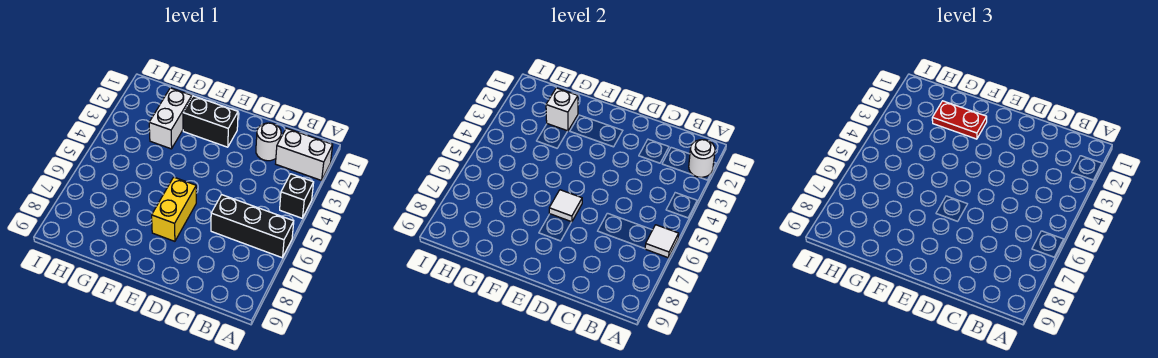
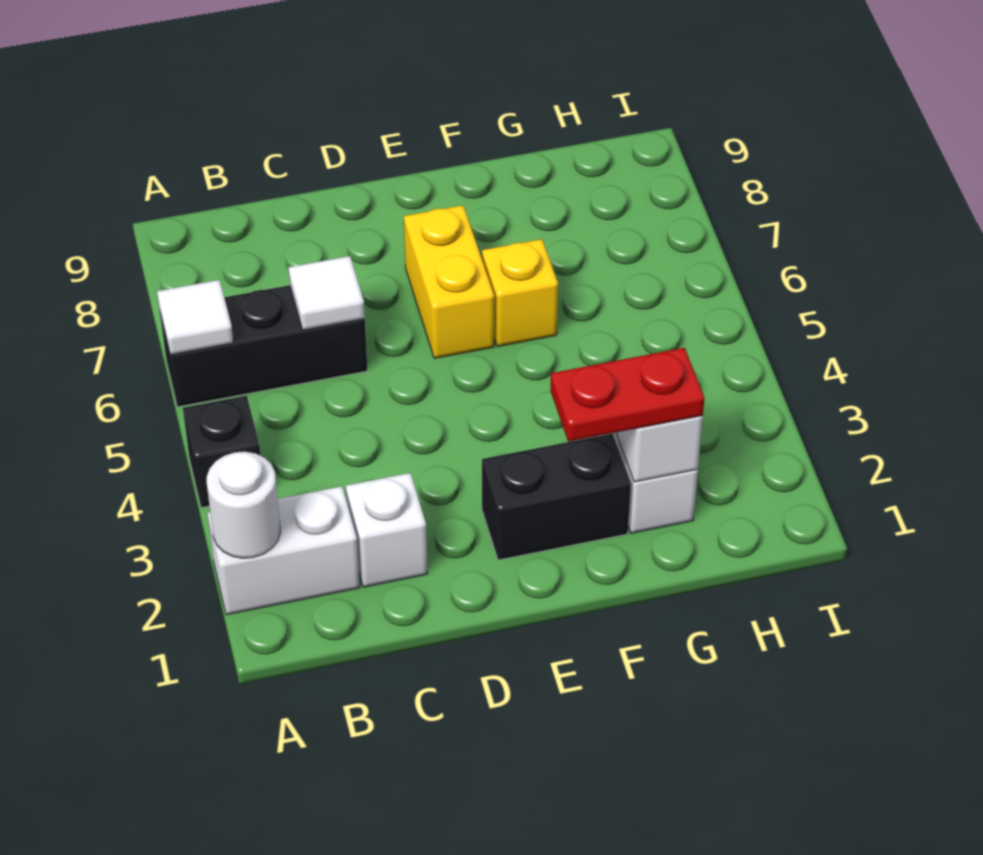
white 1x1 round brick [256,123,281,161] -> white 1x1 brick [346,473,428,587]
white 1x1 tile [549,190,582,222] -> white 1x1 tile moved to [288,256,365,330]
none -> yellow 1x1 brick [482,239,558,347]

